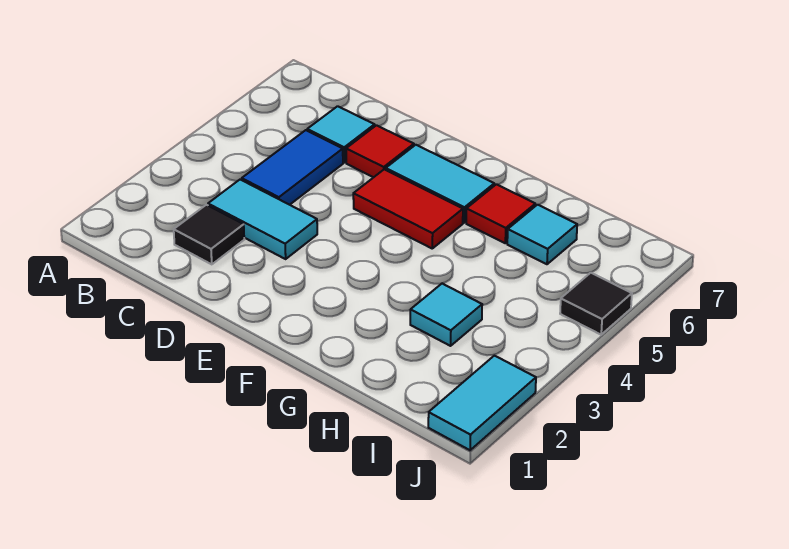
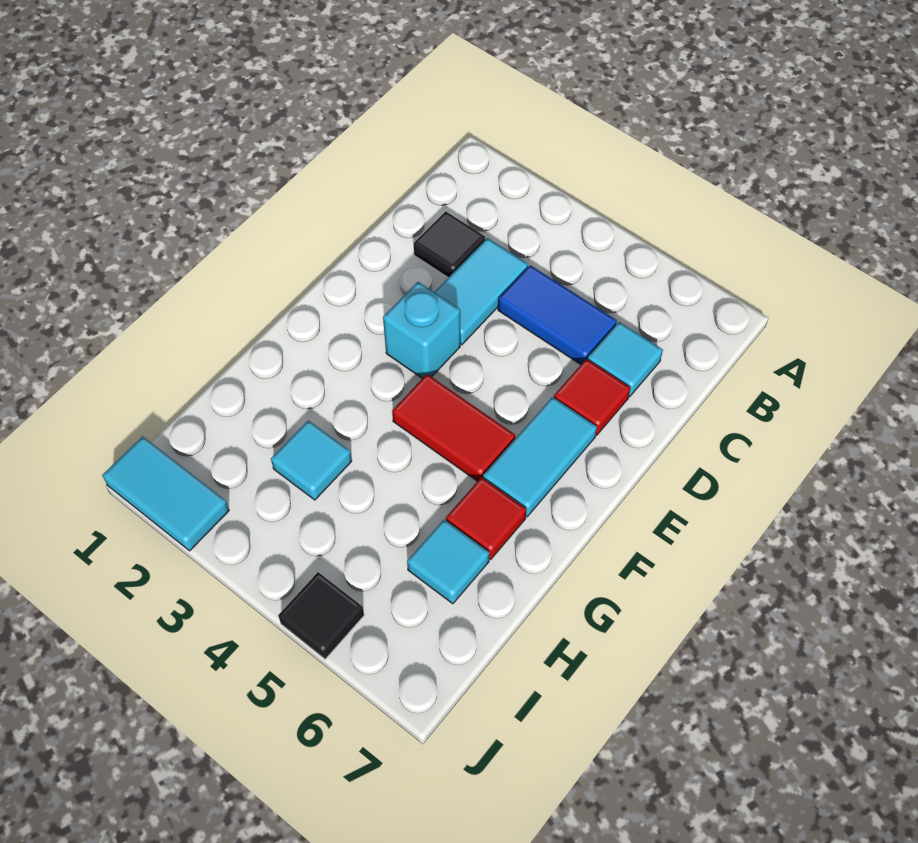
none -> cyan 1x1 brick [383,282,460,378]
red 1x2 tile [353,169,463,248] -> red 1x2 tile turned to [392,374,515,481]

